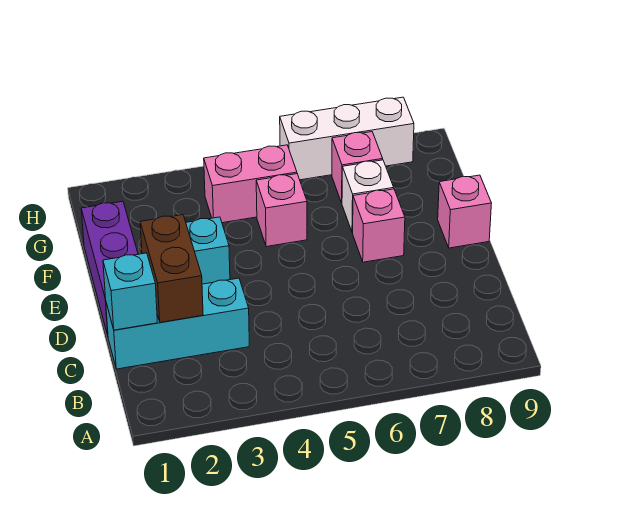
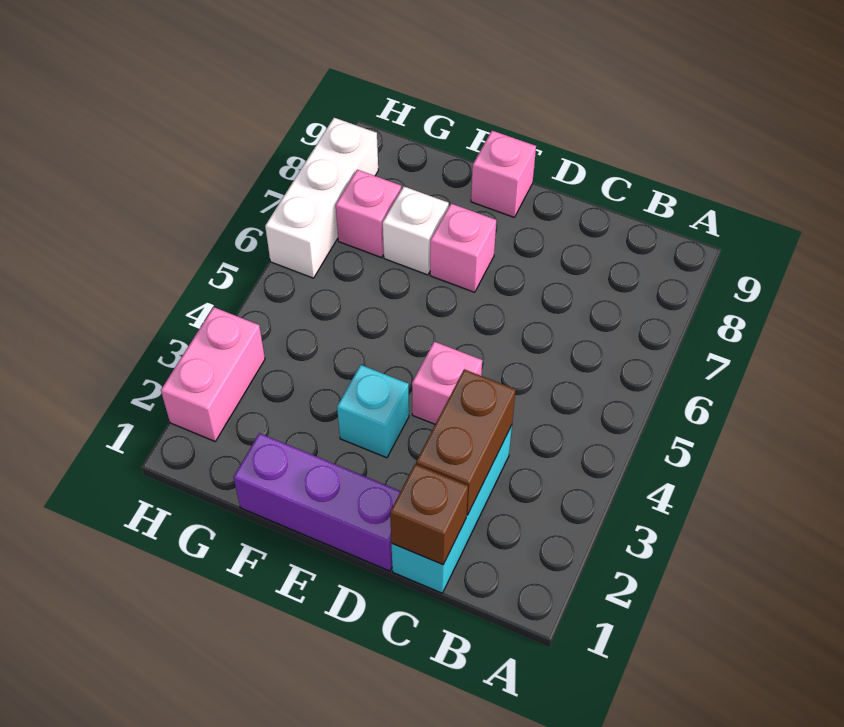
cyan 1x1 brick [103,253,157,330] -> brown 1x1 brick [390,464,468,565]
brown 1x2 brick [140,215,203,322] -> brown 1x2 brick turned to [416,369,516,515]
pink 1x1 brick [256,174,307,247] -> pink 1x1 brick moved to [412,342,482,424]
pink 1x2 brick [204,145,297,223] -> pink 1x2 brick moved to [161,307,265,441]

